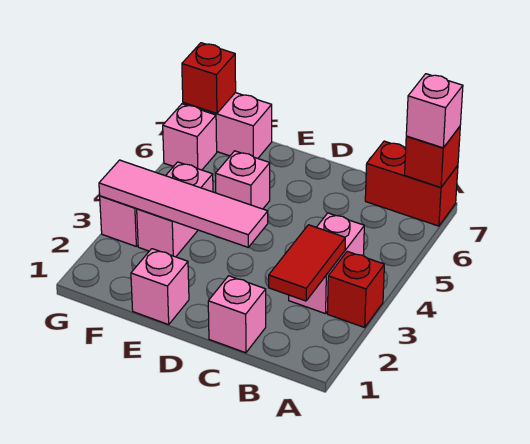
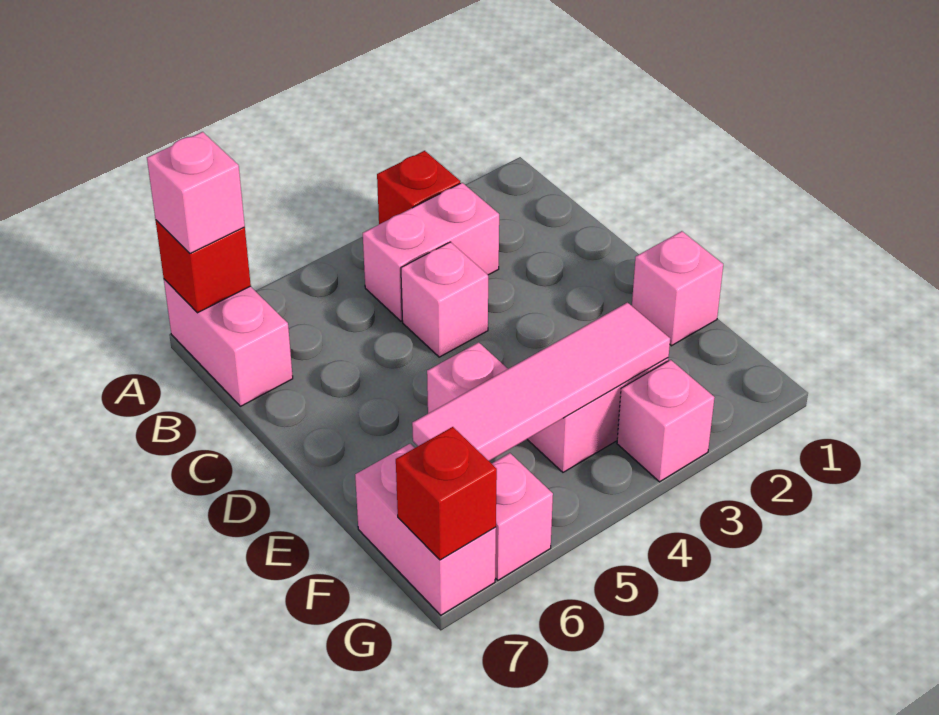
red 1x2 brick [365,141,458,226] -> pink 1x2 brick [164,279,293,406]
red 1x2 tile [269,225,345,301] -> none
pink 1x1 brick [208,276,266,353] -> pink 1x1 brick moved to [401,242,488,357]
pink 1x4 tile [99,160,268,247] -> pink 1x4 tile turned to [412,303,670,461]

